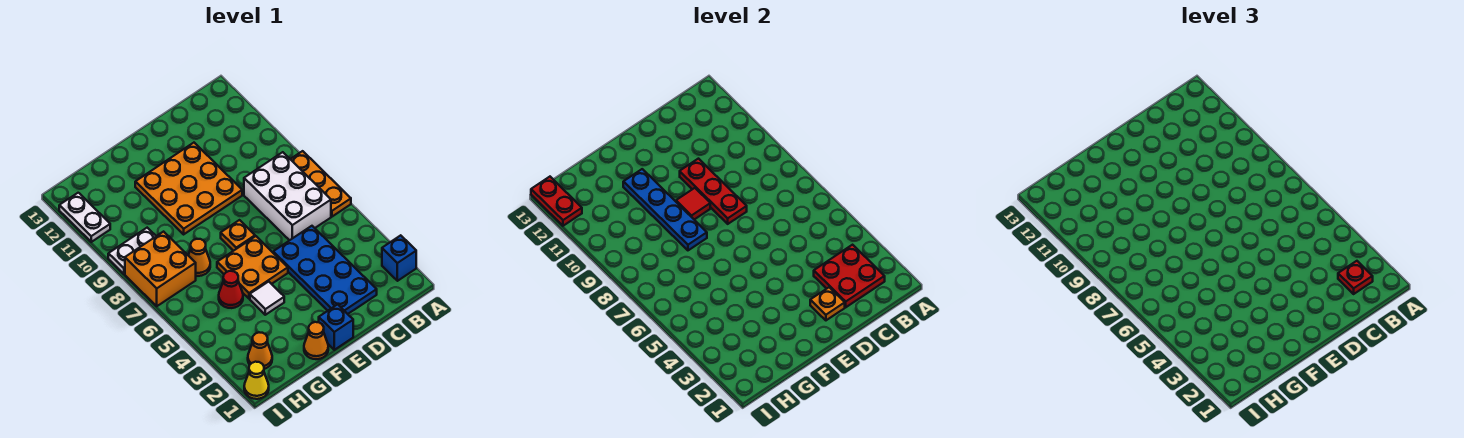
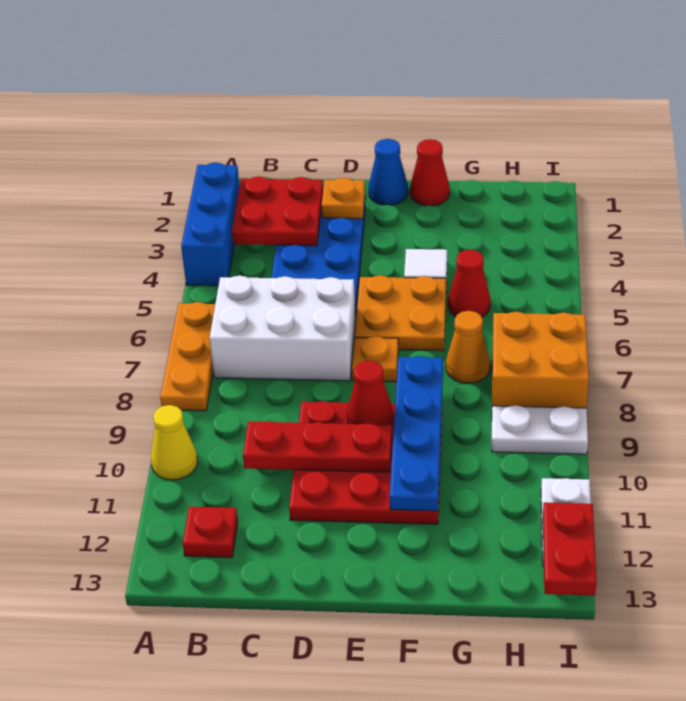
blue 1x1 brick [382,235,416,281] -> blue 1x3 brick [181,162,239,286]
red 1x1 plate [1338,261,1373,294] -> red 1x1 plate moved to [183,507,238,558]
white 2x3 brick [244,152,331,240] -> white 2x3 brick turned to [210,276,356,381]
red 1x3 plate [680,159,747,224] -> red 1x3 plate turned to [243,421,392,472]
orange 3x3 plate [135,143,242,234] -> red 3x3 plate [289,401,442,524]
blue 1x1 brick [319,304,353,350] -> blue 1x1 cone [369,139,408,205]
red 1x1 tile [676,188,710,219] -> red 1x1 cone [347,361,393,425]
orange 1x1 cone [304,322,328,359] -> red 1x1 cone [410,139,450,206]
orange 1x1 cone [248,332,272,369] -> none
yellow 1x1 cone [244,362,269,399] -> yellow 1x1 cone moved to [151,405,198,480]

